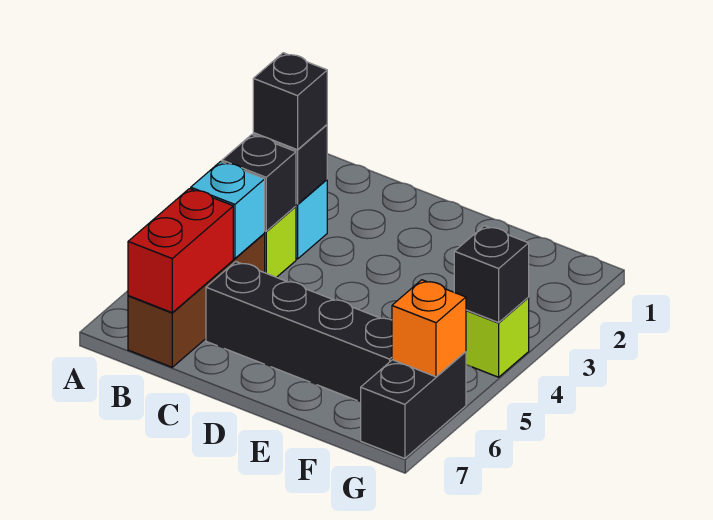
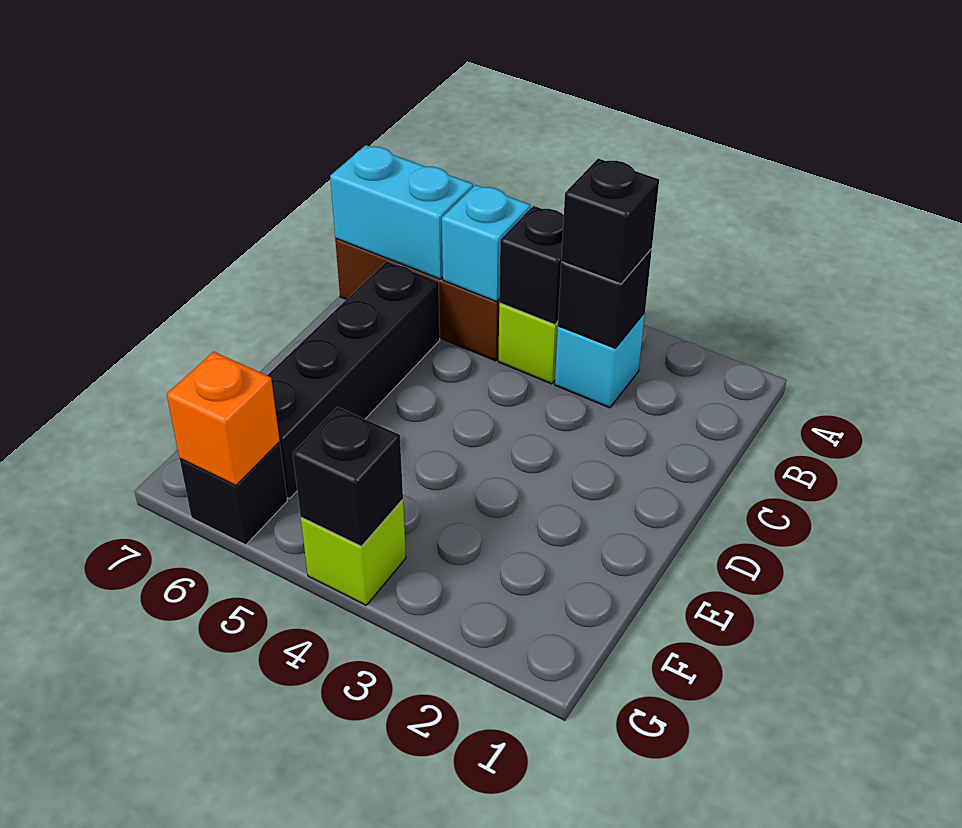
red 1x2 brick [128,189,233,313] -> cyan 1x2 brick [330,145,473,279]
black 1x2 brick [361,352,466,459] -> black 1x1 brick [180,442,287,545]

